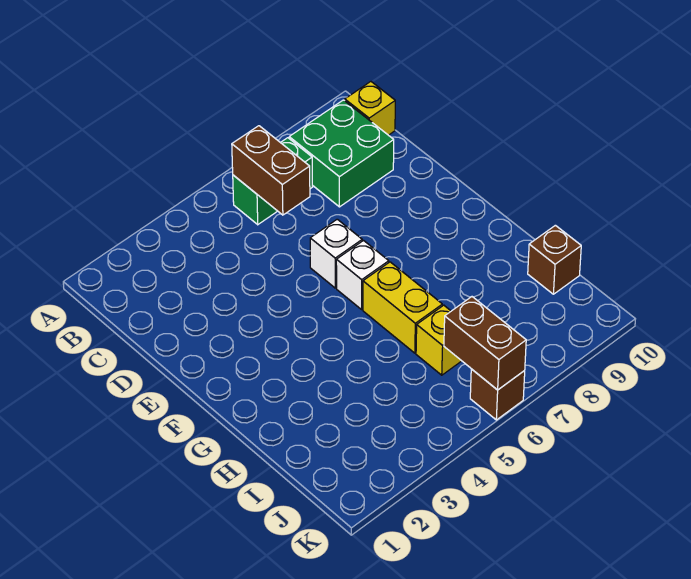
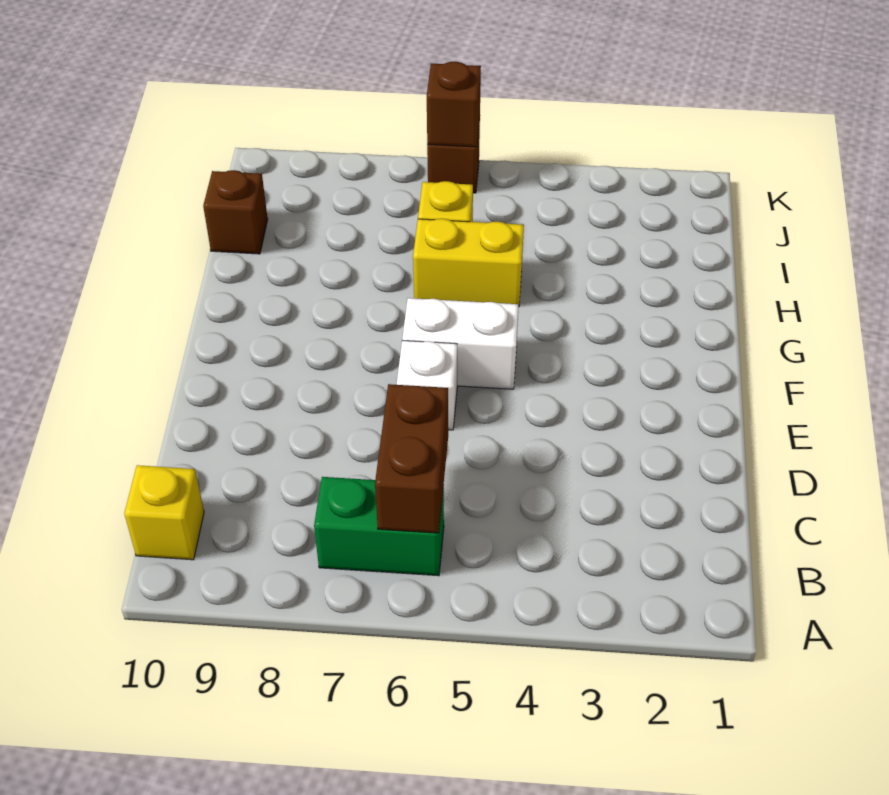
green 2x2 brick [289,100,394,207] -> none
white 1x1 brick [336,241,389,309] -> white 1x2 brick [402,298,519,389]
yellow 1x2 brick [363,262,442,353] -> yellow 1x2 brick turned to [413,219,524,307]
brown 1x2 brick [444,297,526,390] -> brown 1x1 brick [427,62,481,147]

